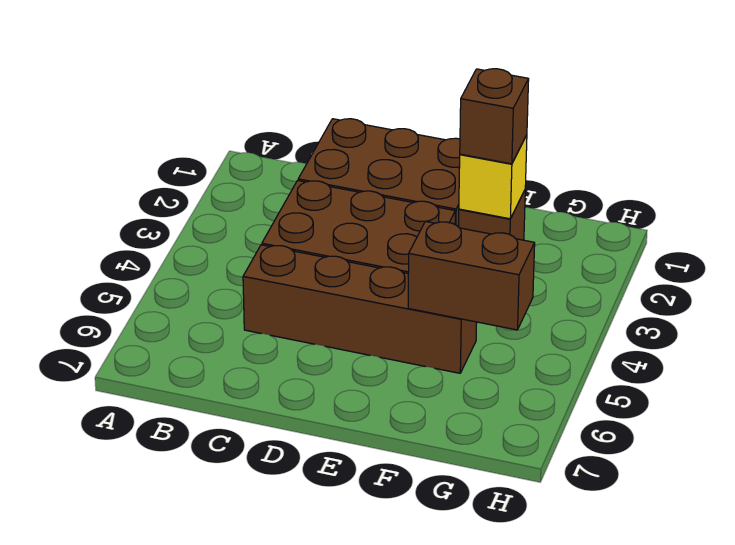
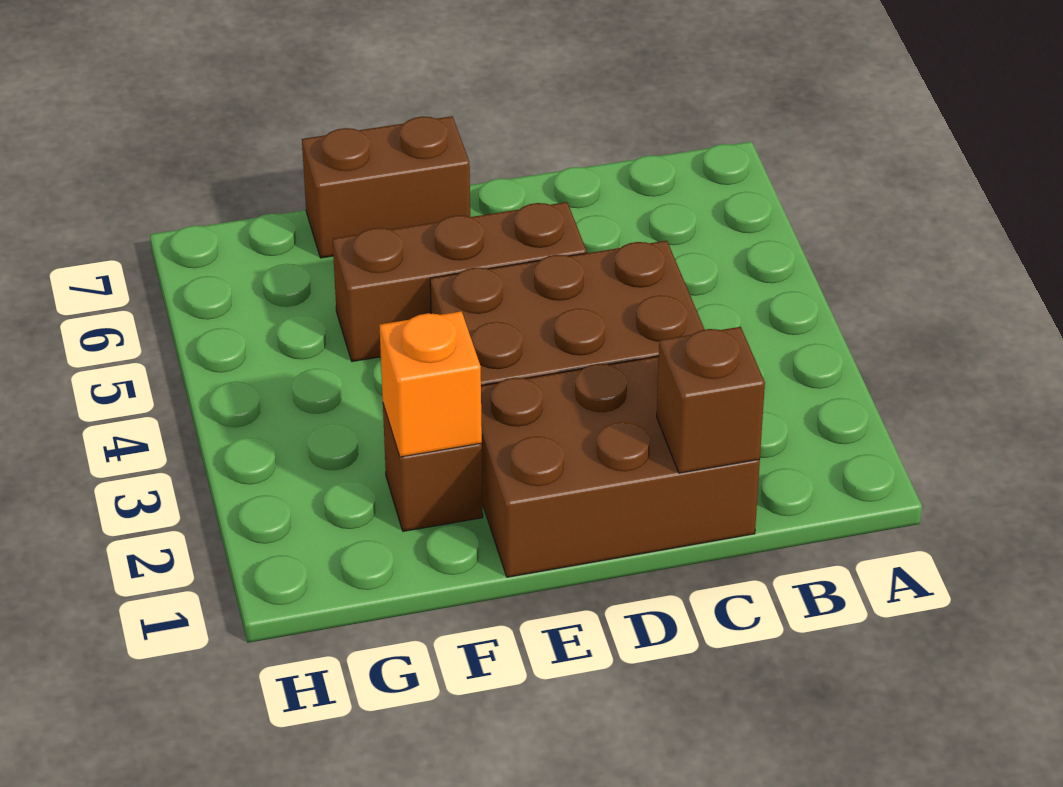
brown 1x4 brick [243,245,477,373] -> brown 1x3 brick [333,202,587,362]
yellow 1x1 brick [459,135,527,219] -> orange 1x1 brick [380,311,482,457]
brown 1x1 brick [460,69,529,164] -> brown 1x1 brick moved to [657,327,765,473]
brown 1x2 brick [408,221,535,330] -> brown 1x2 brick moved to [302,116,470,258]

